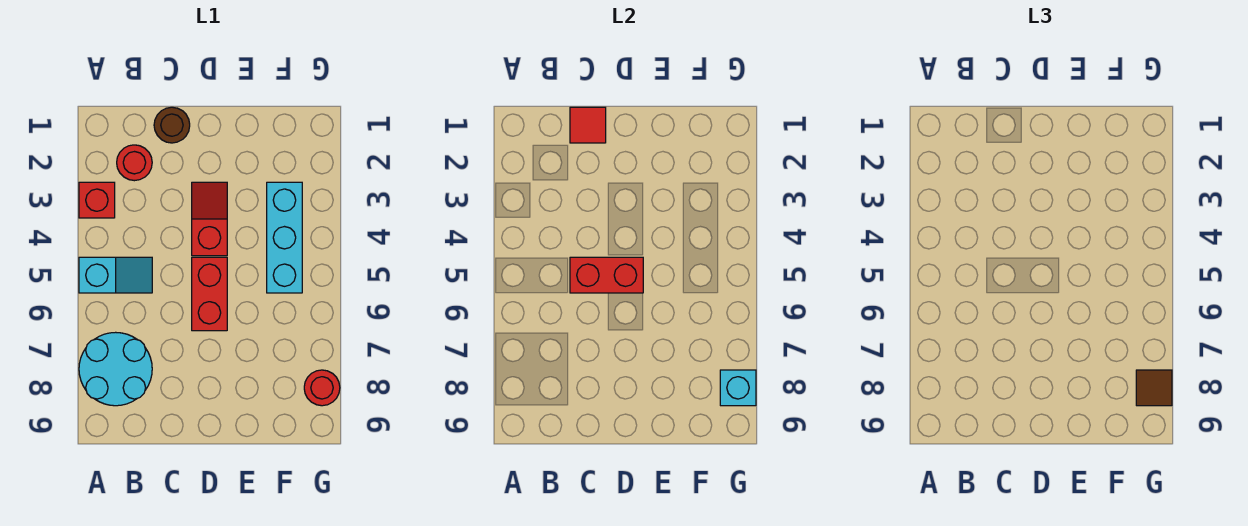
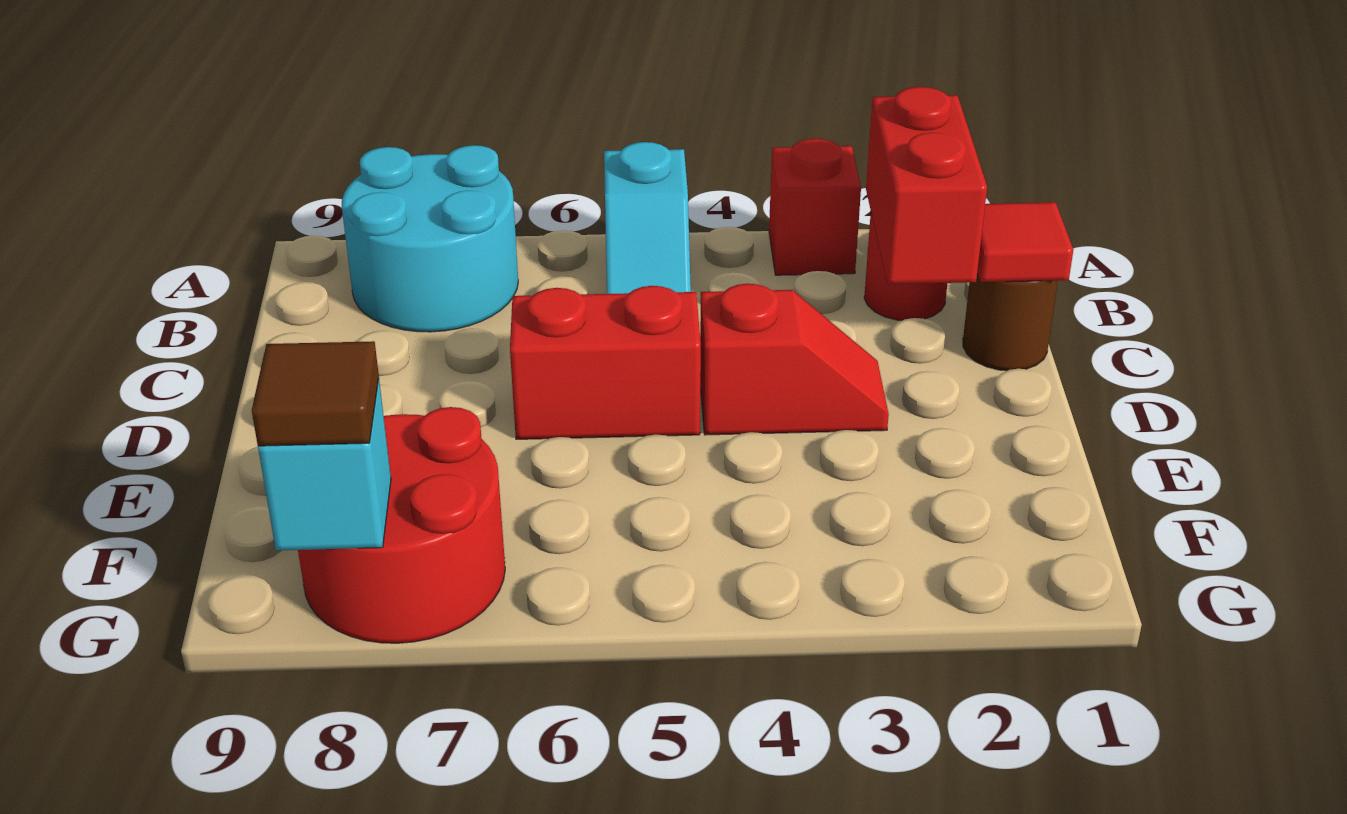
red 1x2 brick [570,257,643,293] -> red 1x2 brick moved to [866,87,987,284]
cyan 1x3 brick [267,182,302,293] -> none
red 1x1 round brick [304,370,340,406] -> red 2x2 round brick [298,407,505,643]

